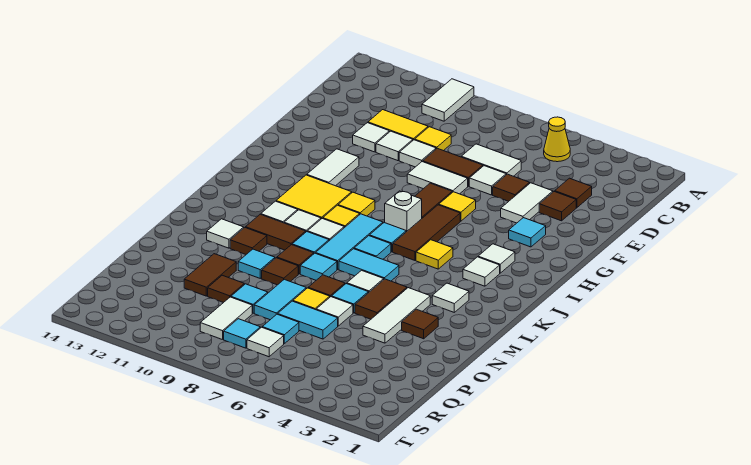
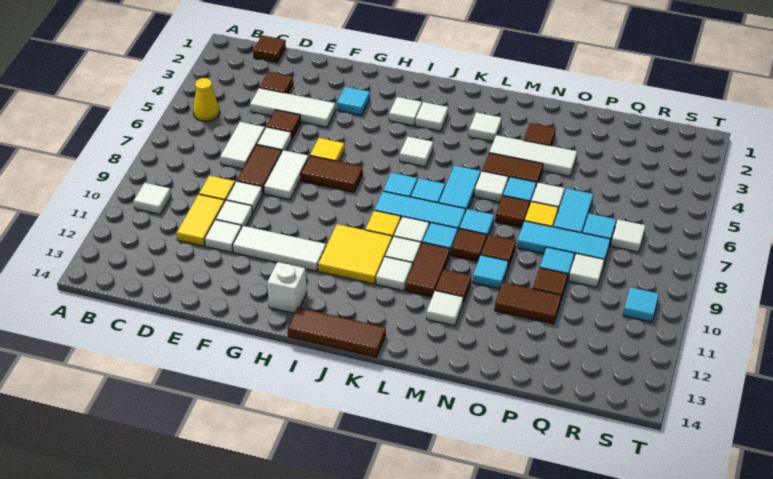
white 1x2 tile [422,79,474,121] -> white 1x1 tile [134,183,171,214]
brown 1x1 tile [539,191,576,221] -> brown 1x1 tile moved to [253,35,286,63]
white 1x2 tile [501,183,553,223] -> white 1x3 tile [250,88,335,127]
white 1x2 tile [307,149,359,186] -> white 1x3 tile [233,226,326,271]
brown 1x3 tile [393,205,460,260] -> brown 1x3 tile moved to [287,308,386,357]
white 1x1 brick [385,191,422,232] -> white 1x1 brick moved to [267,262,307,313]
yellow 1x1 tile [338,192,375,216] -> none
yellow 1x1 tile [416,240,453,269] -> white 1x1 tile [400,137,433,167]
cyan 1x2 tile [254,279,306,320] -> cyan 1x3 tile [517,221,610,263]
white 1x2 tile [200,297,252,340] -> white 1x1 tile [569,253,604,287]
cyan 1x1 tile [224,319,260,348] -> cyan 1x1 tile moved to [623,287,659,322]

